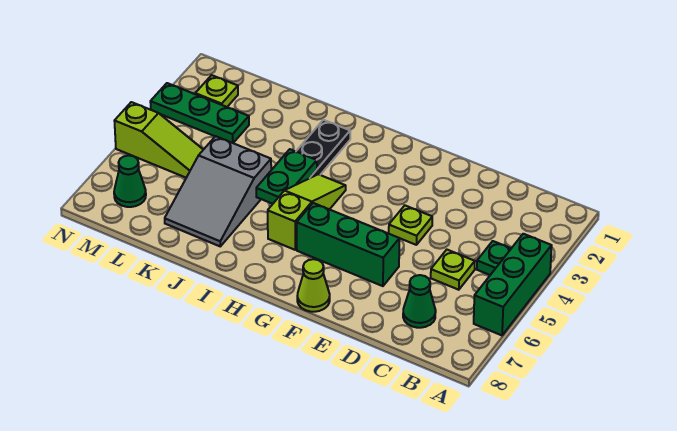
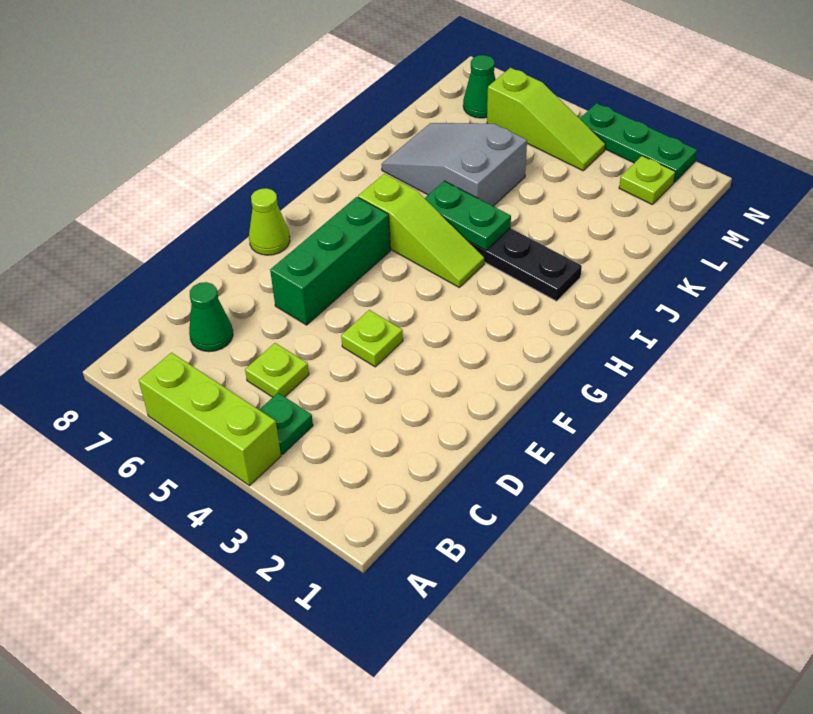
green 1x3 brick [474,234,552,335] -> lime 1x3 brick [139,353,281,486]
green 1x3 plate [150,83,249,143] -> green 1x3 plate turned to [580,103,697,182]
lime 1x3 slope [115,102,203,178] -> lime 1x3 slope turned to [487,68,605,171]

